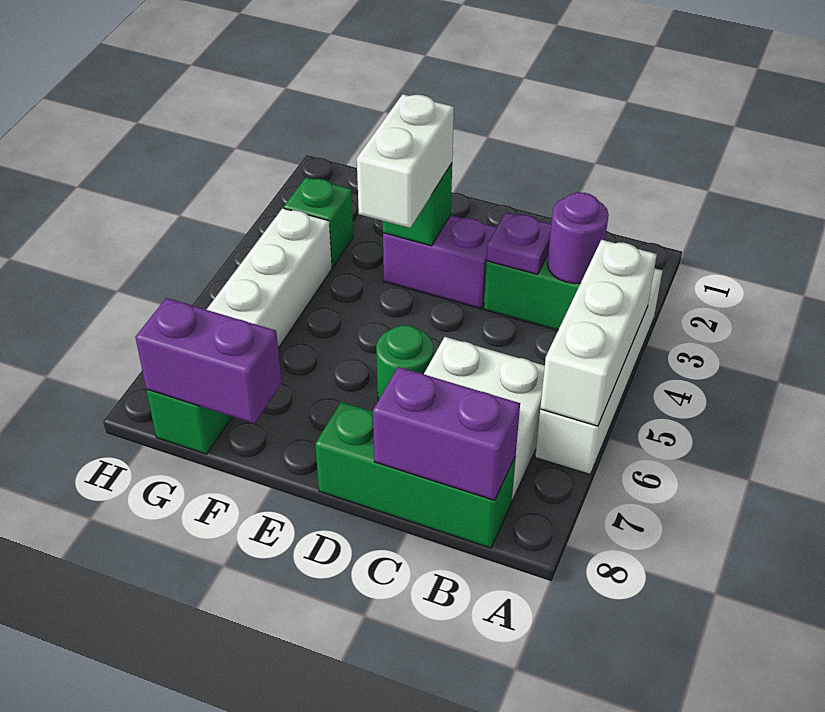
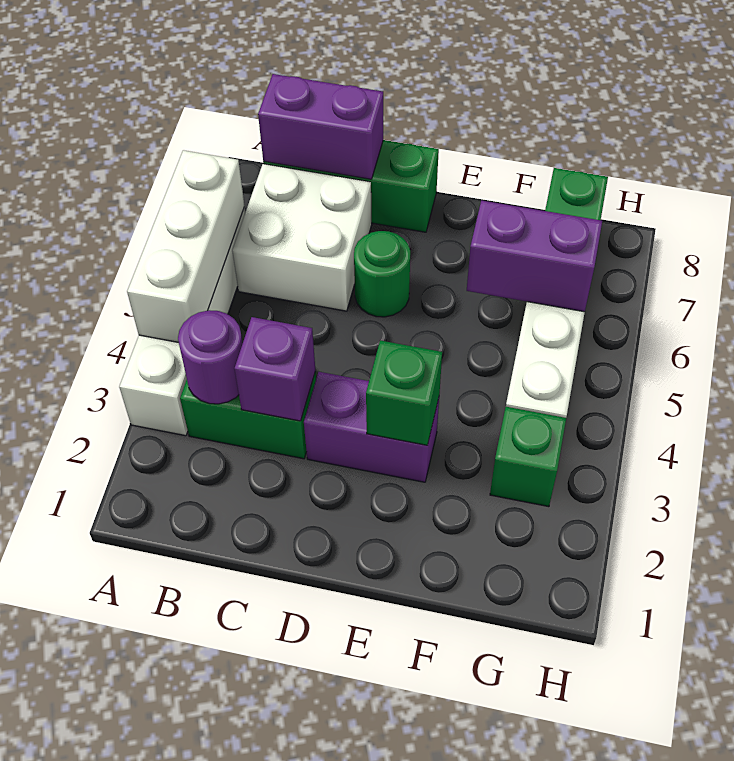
purple 1x1 plate [487,212,551,274] -> purple 1x1 brick [234,317,316,421]
white 1x2 brick [357,94,454,228] -> none
purple 1x2 brick [135,298,282,424] -> purple 1x2 brick moved to [467,200,602,312]

